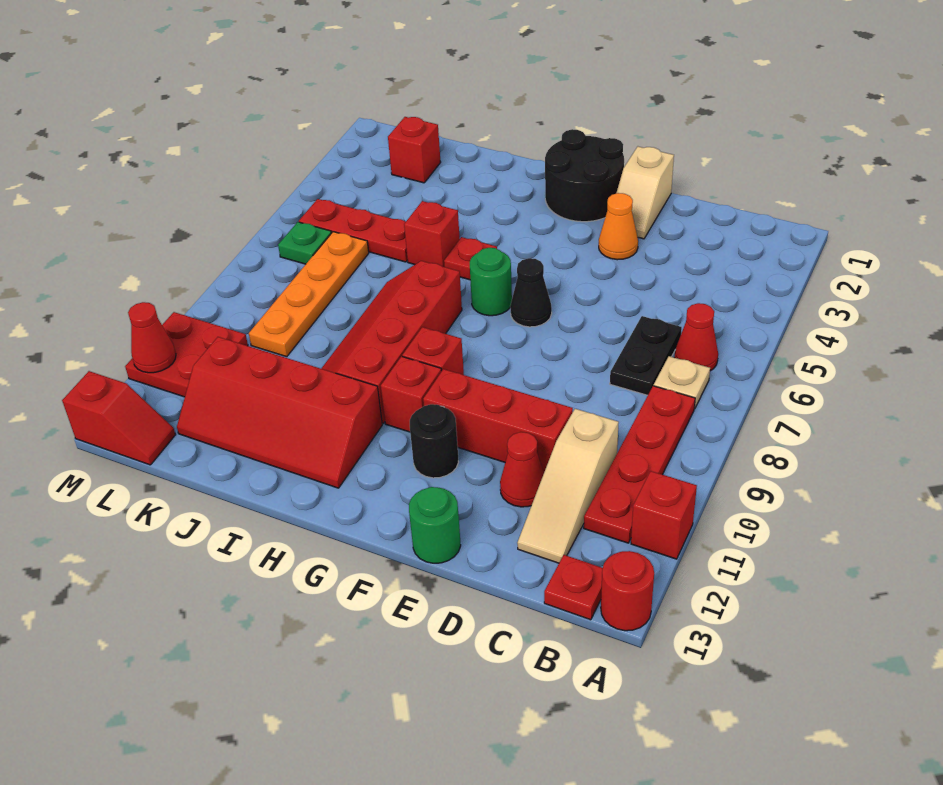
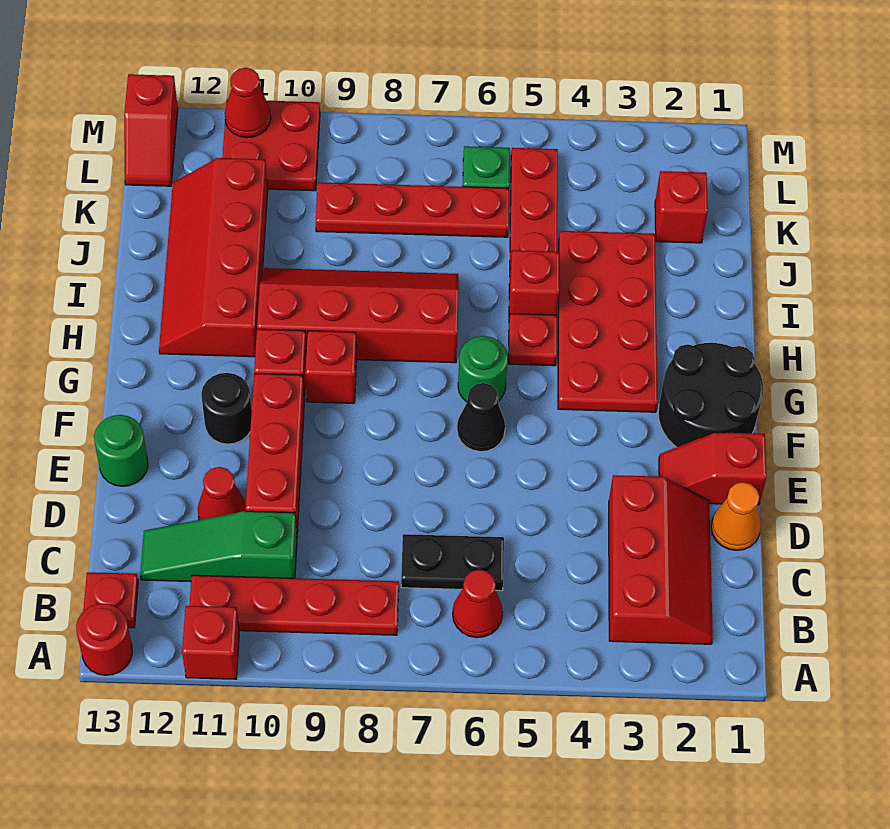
none -> red 2x3 slope [609,475,713,644]
tan 1x1 plate [654,356,710,409] -> none
tan 1x3 slope [517,409,619,563] -> green 1x3 slope [140,511,297,582]
tan 1x2 slope [617,147,674,239] -> red 1x2 slope [659,432,766,505]
orange 1x1 cone [599,193,638,260] -> orange 1x1 cone moved to [711,482,761,550]
none -> red 2x4 plate [558,231,657,412]
orange 1x4 plate [249,232,369,357] -> red 1x4 plate [316,182,509,237]

